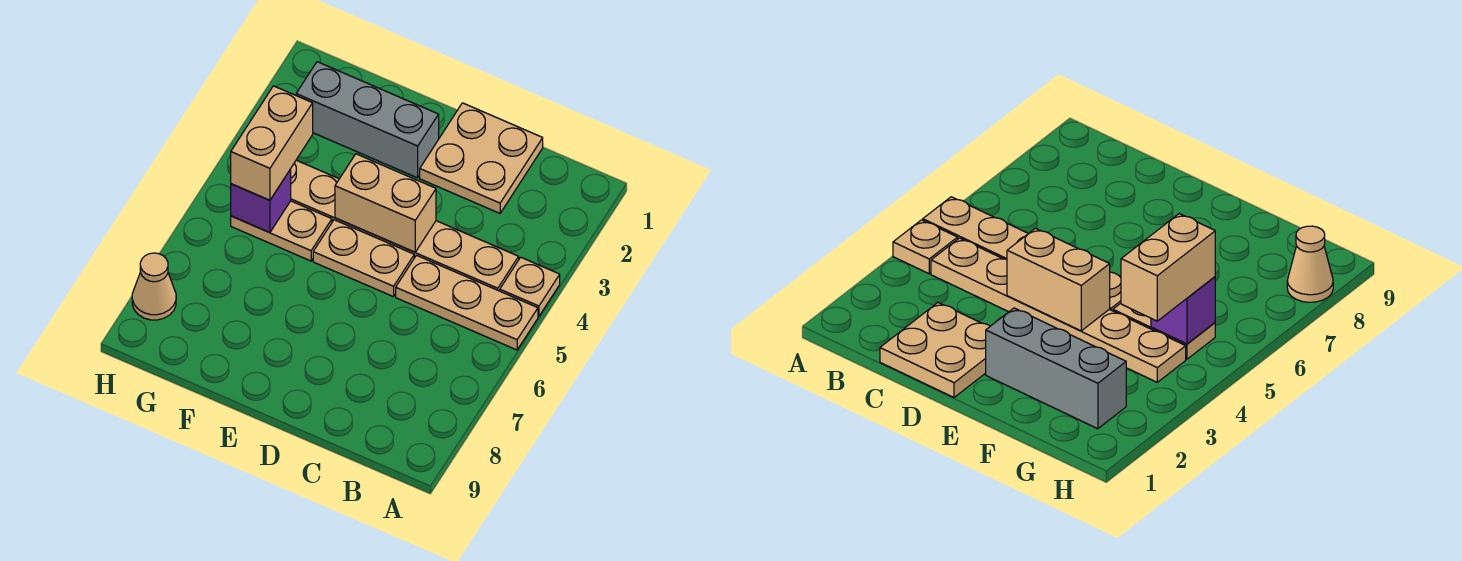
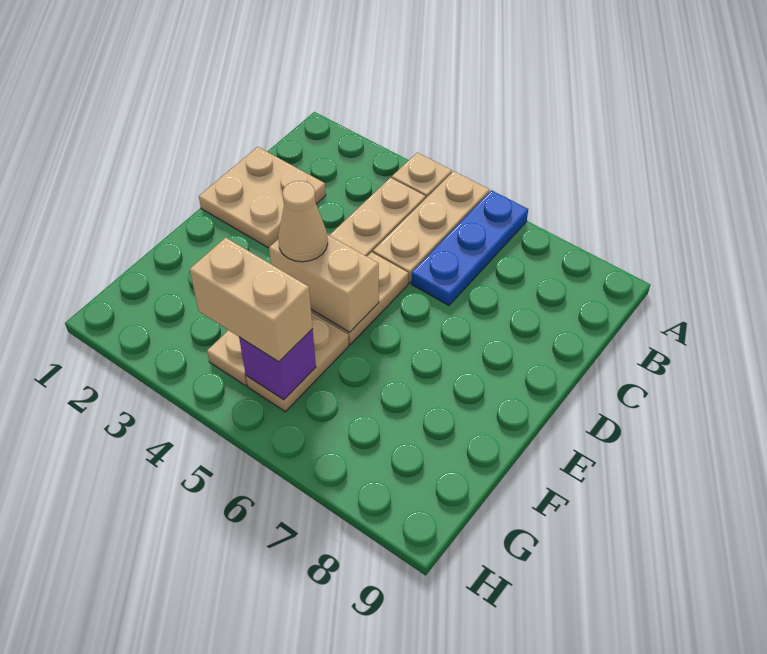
none -> blue 1x3 plate [411,190,528,305]
tan 1x2 brick [335,154,436,252] -> tan 1x2 brick turned to [269,234,379,332]
grey 1x3 brick [296,62,439,178] -> none
tan 1x1 cone [132,253,176,320] -> tan 1x1 cone moved to [278,181,328,262]

